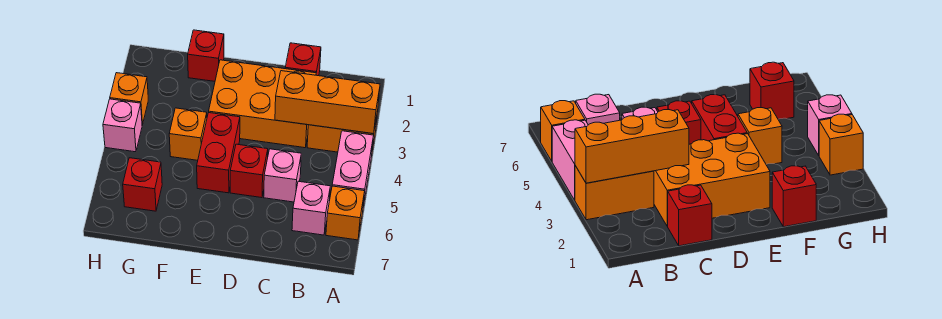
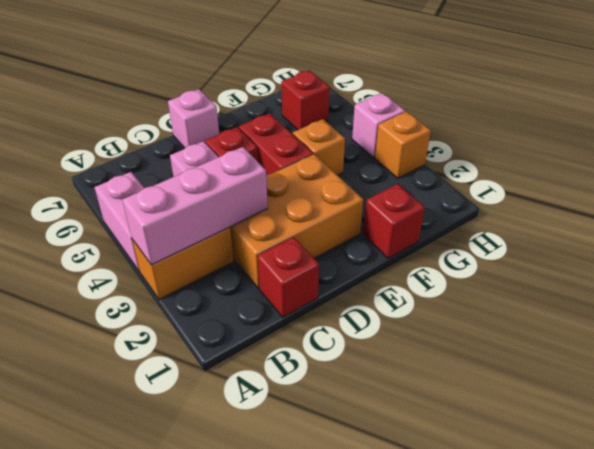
orange 1x3 brick [275,71,380,134] -> pink 1x3 brick [122,147,268,265]
orange 1x1 brick [326,186,365,240] -> none
pink 1x1 brick [292,181,330,235] -> pink 1x1 brick moved to [168,89,219,148]

